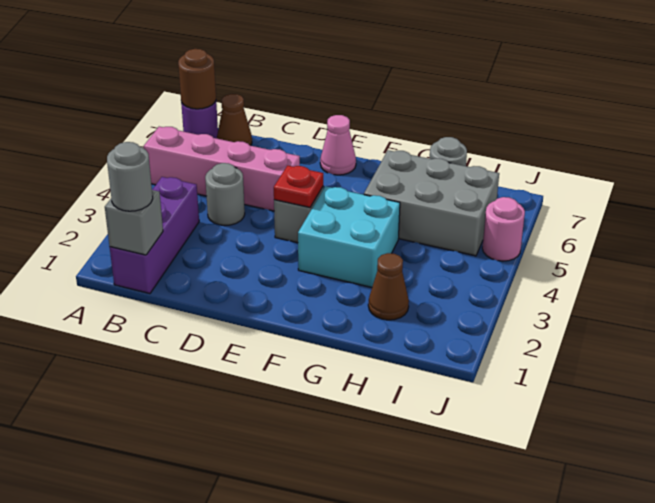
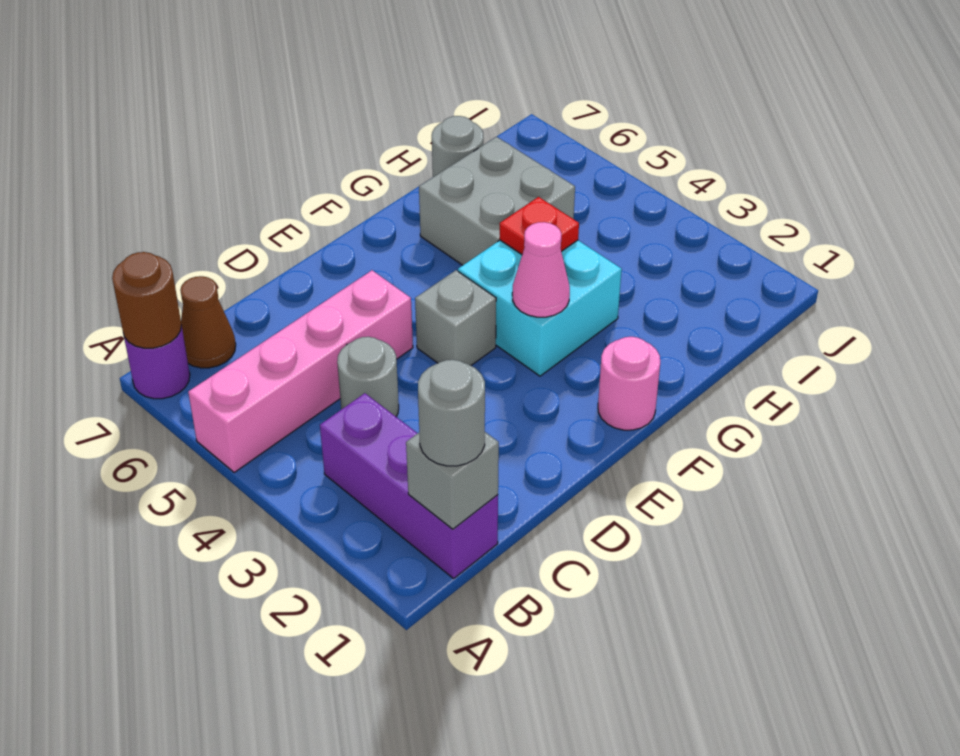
red 1x1 plate [274,165,323,207] -> red 1x1 plate moved to [500,197,579,254]
pink 1x1 cone [320,115,356,175] -> pink 1x1 cone moved to [512,222,570,317]
grey 2x3 brick [364,150,499,256] -> grey 2x2 brick [419,137,575,265]
brown 1x1 cone [368,253,409,320] -> none
pink 1x1 round brick [482,197,525,261] -> pink 1x1 round brick moved to [598,337,660,430]

